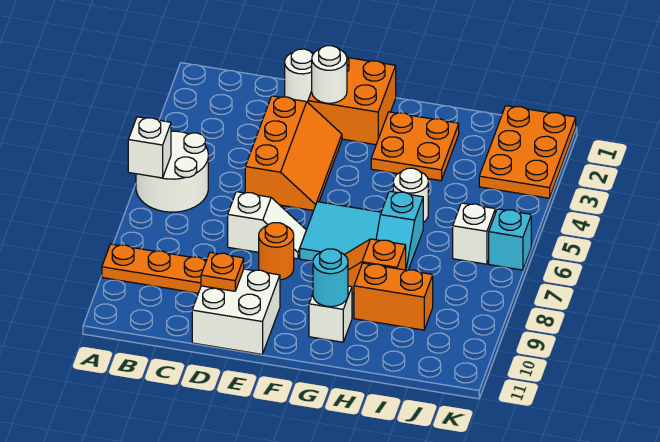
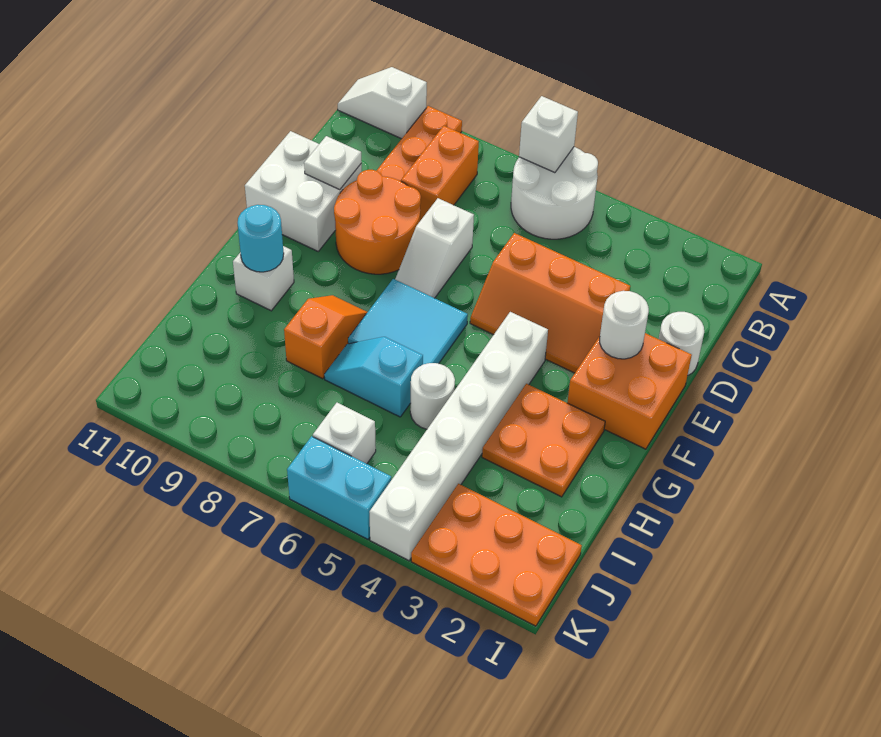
none -> white 1x2 slope [338,67,427,139]
orange 1x1 plate [201,252,244,291] -> white 1x1 plate [304,136,361,190]
orange 1x1 round brick [259,223,294,280] -> orange 2x2 round brick [334,170,421,274]
none -> white 1x6 brick [369,312,548,561]
orange 1x2 brick [354,263,433,330] -> orange 1x2 brick moved to [401,126,479,221]
cyan 1x1 brick [489,209,531,270] -> cyan 1x2 brick [287,436,391,539]

